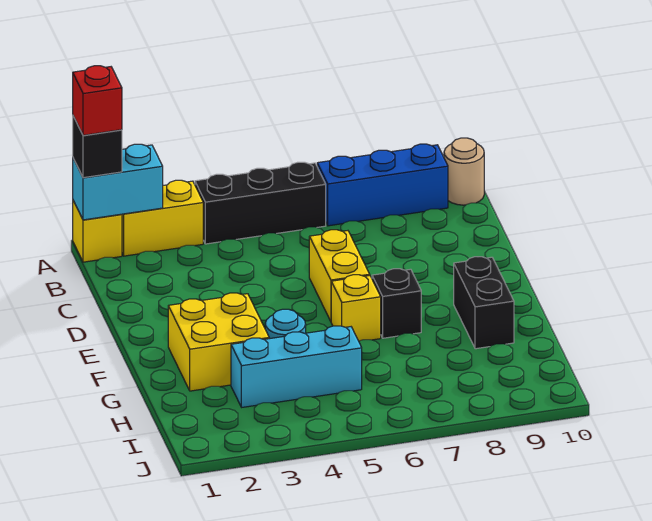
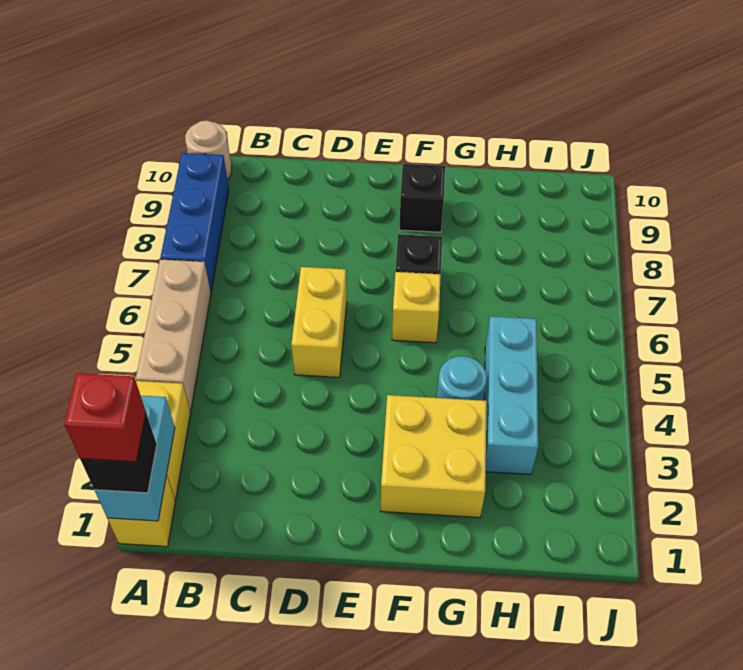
black 1x3 brick [195,162,326,244] -> tan 1x3 brick [136,259,211,411]
yellow 1x2 brick [309,230,370,321] -> yellow 1x2 brick turned to [291,267,347,377]
black 1x2 brick [454,257,514,349] -> black 1x1 brick [399,164,445,232]

